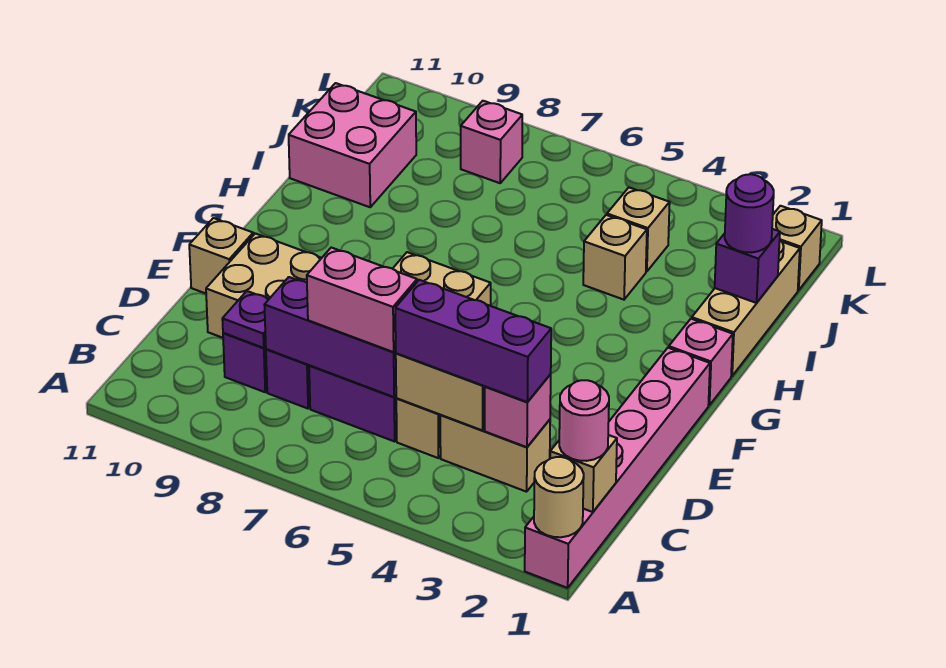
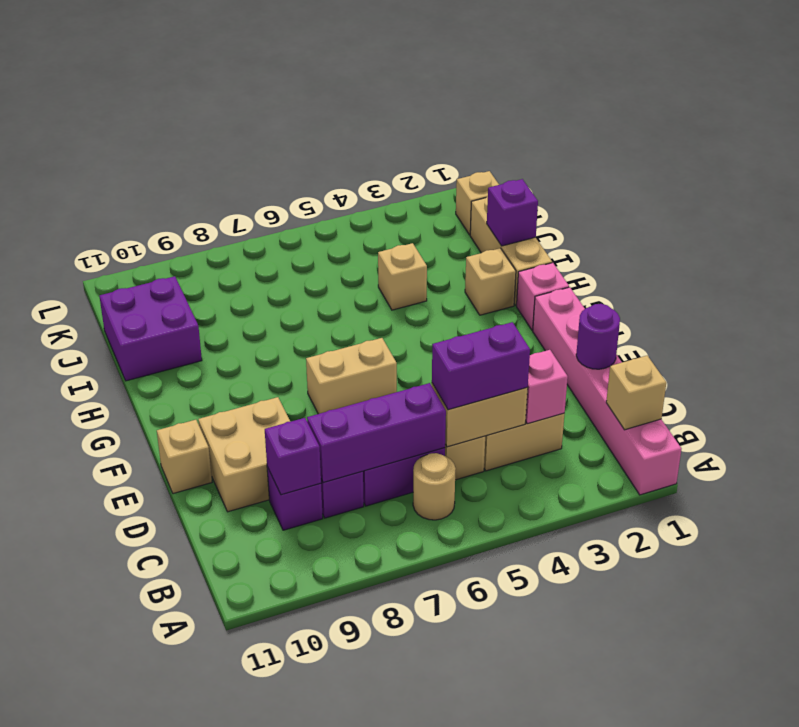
tan 1x1 round brick [534,457,584,537] -> tan 1x1 round brick moved to [413,453,456,520]
pink 1x1 round brick [559,380,609,461] -> none
purple 1x3 brick [395,280,551,402] -> purple 1x2 brick [432,322,530,410]
pink 1x2 brick [307,248,417,352] -> none
purple 1x1 plate [222,291,269,348] -> purple 1x1 brick [265,418,321,495]
purple 1x1 round brick [725,174,774,253] -> purple 1x1 round brick moved to [576,304,620,369]
pink 2x2 brick [289,83,416,207] -> purple 2x2 brick [100,276,202,381]
tan 1x1 brick [607,188,670,272] -> tan 1x1 brick moved to [465,248,516,315]
pink 1x1 brick [461,101,522,183] -> none

